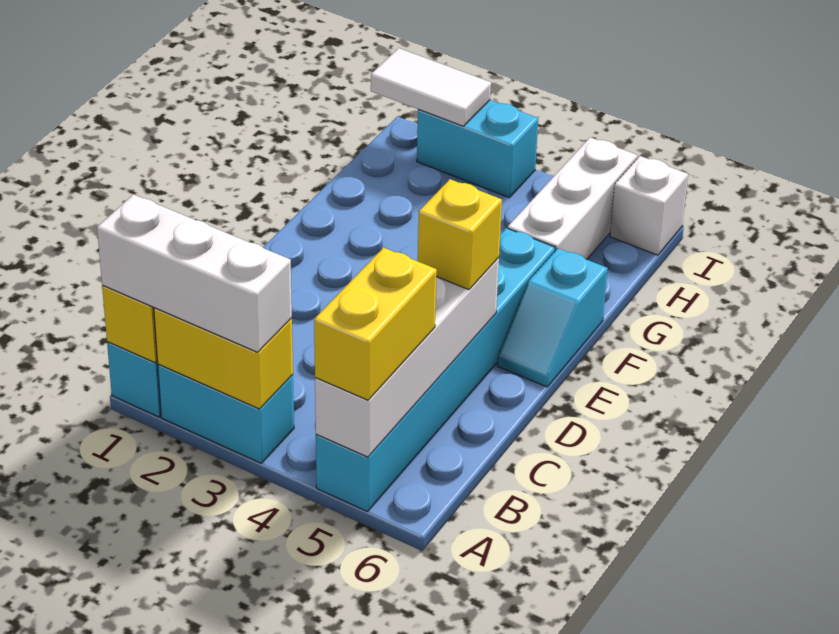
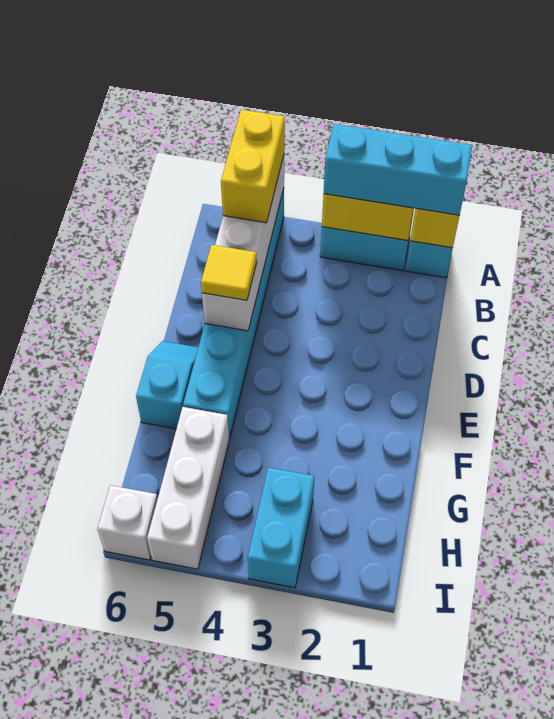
white 1x3 brick [97,194,292,352] -> cyan 1x3 brick [324,124,472,215]
yellow 1x1 brick [418,179,502,290] -> yellow 1x1 tile [201,245,257,300]
white 1x2 tile [371,48,491,126] -> none
cyan 1x2 brick [417,100,538,197] -> cyan 1x2 brick turned to [248,467,314,588]

